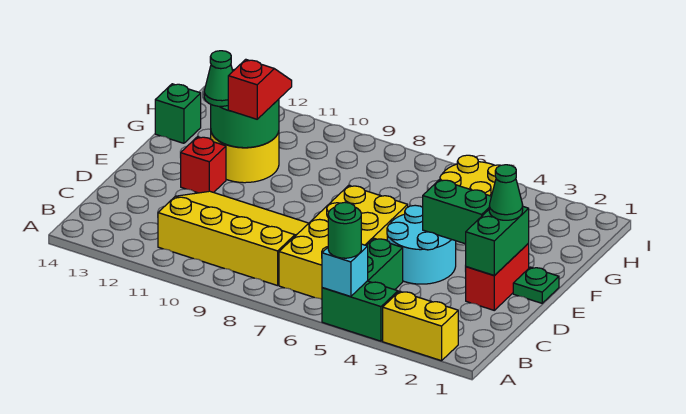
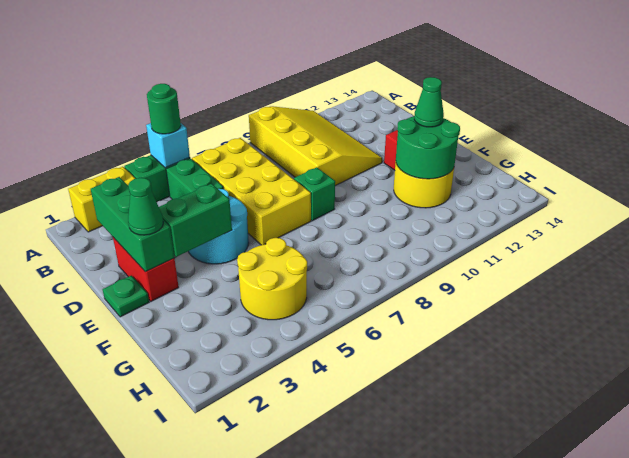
yellow 3x4 slope [158,191,309,286] -> yellow 3x4 slope turned to [249,106,382,186]
green 1x2 brick [466,207,529,276] -> green 1x3 brick [90,177,174,272]
red 1x2 slope [228,59,292,119] -> none
green 1x1 brick [155,84,201,143] -> green 1x1 brick moved to [294,167,335,221]

